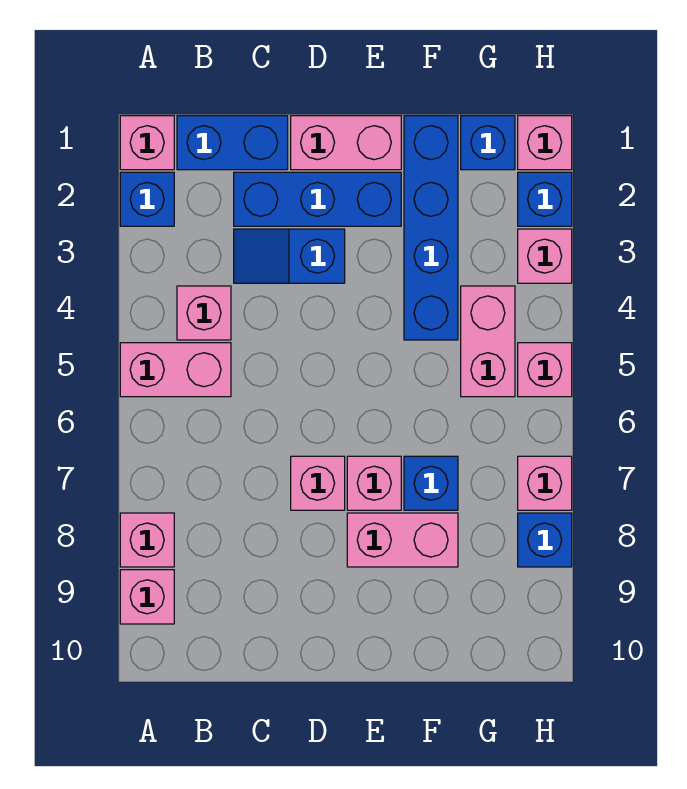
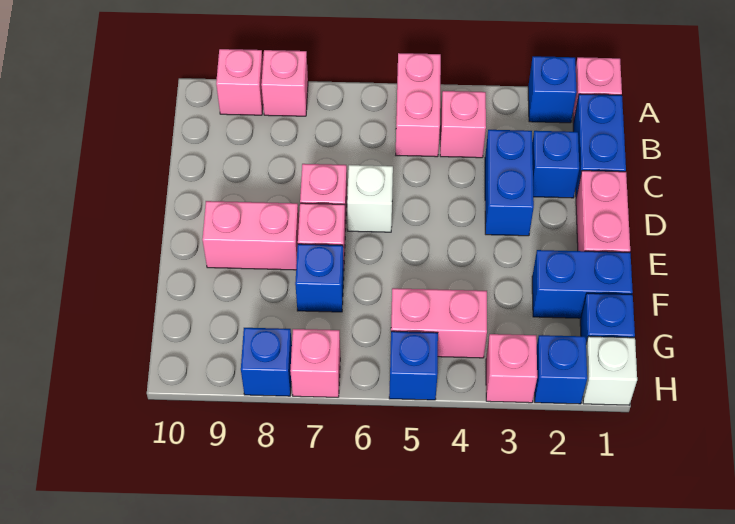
blue 1x3 brick [234,172,401,226] -> blue 1x1 brick [532,131,579,198]
blue 1x2 slope [234,229,345,283] -> blue 1x2 brick [485,130,534,236]
none -> white 1x1 brick [347,165,393,232]
pink 1x2 brick [347,513,458,567] -> pink 1x2 brick turned to [202,201,299,270]
blue 1x4 brick [404,116,458,340] -> blue 1x2 brick [532,250,633,318]
pink 1x1 brick [518,116,572,170] -> white 1x1 brick [583,336,637,405]
pink 1x1 brick [518,343,572,397] -> blue 1x1 brick [389,331,438,400]

